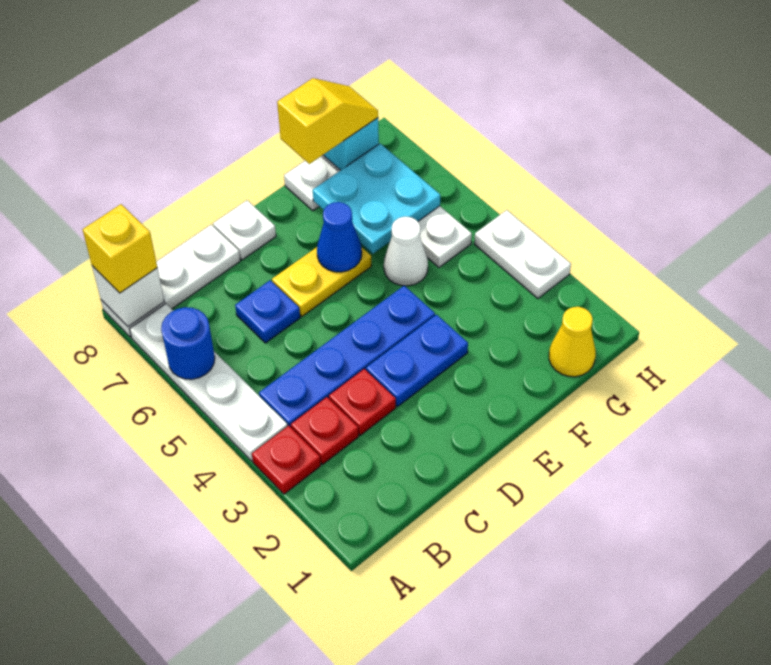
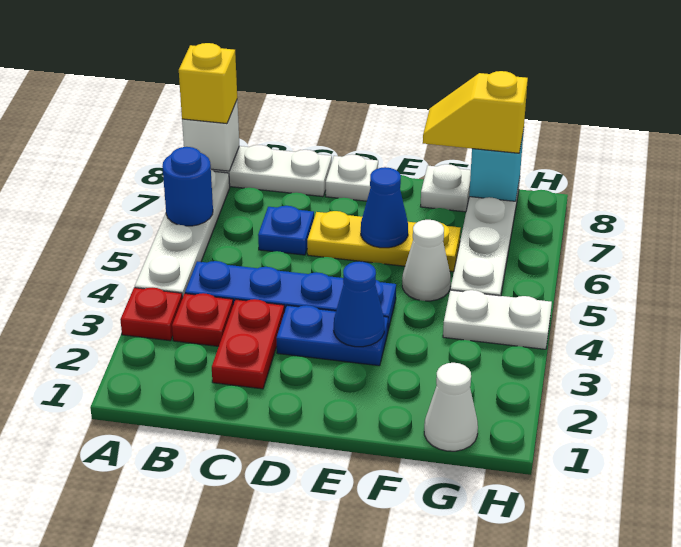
red 1x1 plate [329,369,396,435] -> red 1x2 plate [212,299,284,389]
yellow 1x2 plate [272,247,371,316] -> yellow 1x3 plate [307,211,461,272]
none -> blue 1x1 cone [334,261,384,347]
cyan 2x2 plate [313,144,440,254] -> none
yellow 1x2 slope [277,78,378,164] -> yellow 1x2 slope turned to [423,71,528,153]
yellow 1x1 cone [549,307,596,377] -> white 1x1 cone [424,363,478,451]
white 1x2 plate [474,210,571,298] -> white 1x2 plate turned to [443,290,552,349]

